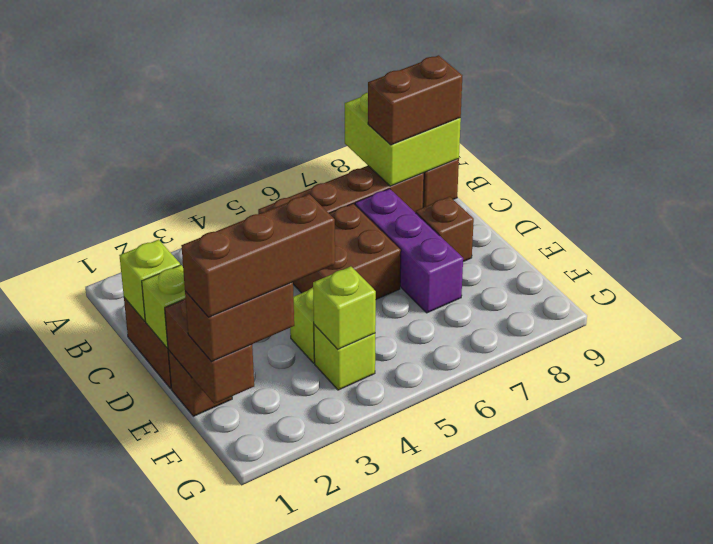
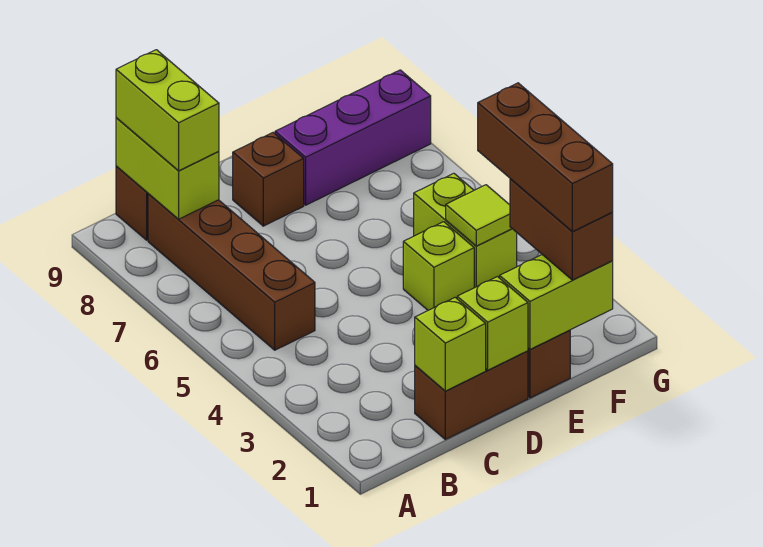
lime 2x2 brick [345,93,461,186] -> lime 1x2 brick [116,118,219,219]
brown 1x2 brick [368,55,462,145] -> lime 1x2 brick [116,50,219,171]
brown 2x2 brick [293,203,401,299] -> none
purple 1x3 brick [355,189,463,313] -> purple 1x3 brick moved to [275,70,431,205]
brown 1x2 brick [165,299,254,404] -> lime 1x2 brick [500,255,613,349]
lime 1x1 brick [314,325,375,390] -> lime 1x2 brick [414,173,517,288]
lime 1x1 brick [313,266,376,349] -> lime 1x1 tile [446,185,512,246]

